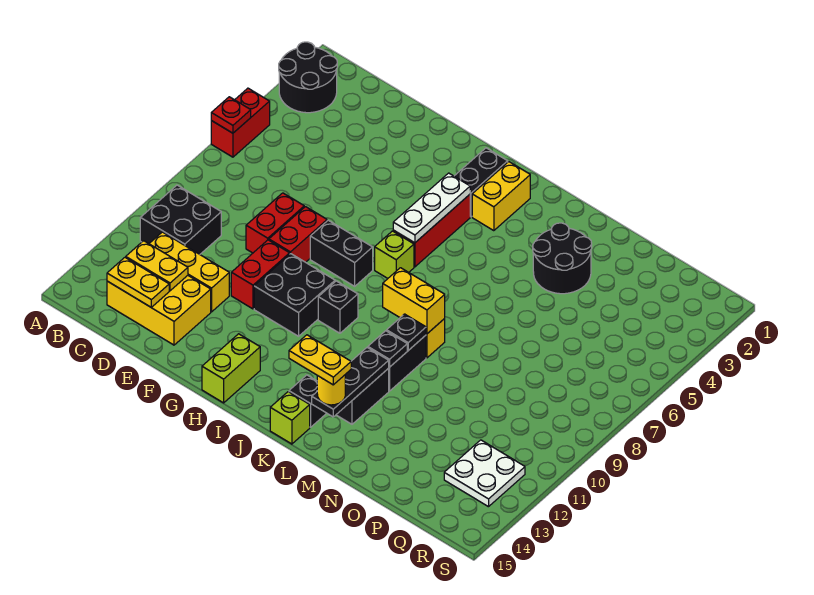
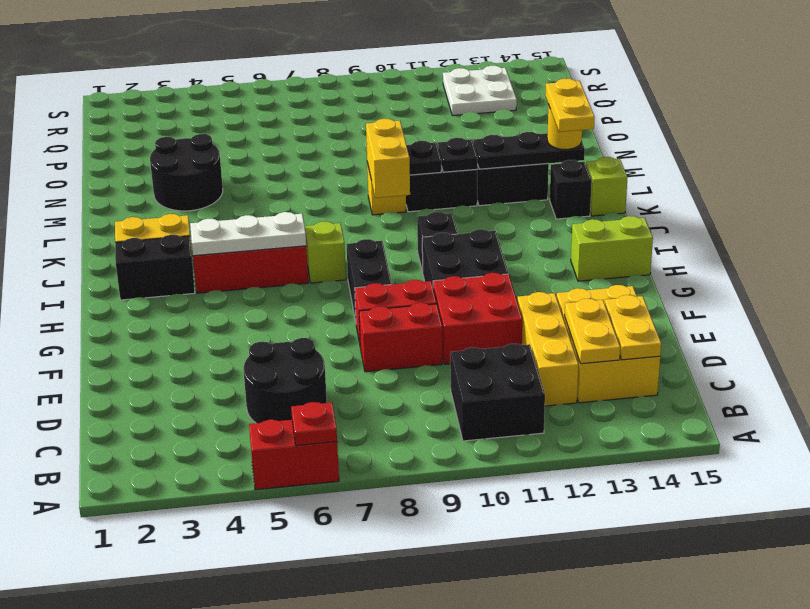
black 2x2 round brick [279,42,337,113] -> black 2x2 round brick moved to [244,338,327,423]
red 1x2 brick [231,240,290,309] -> red 2x2 brick [433,273,522,364]

